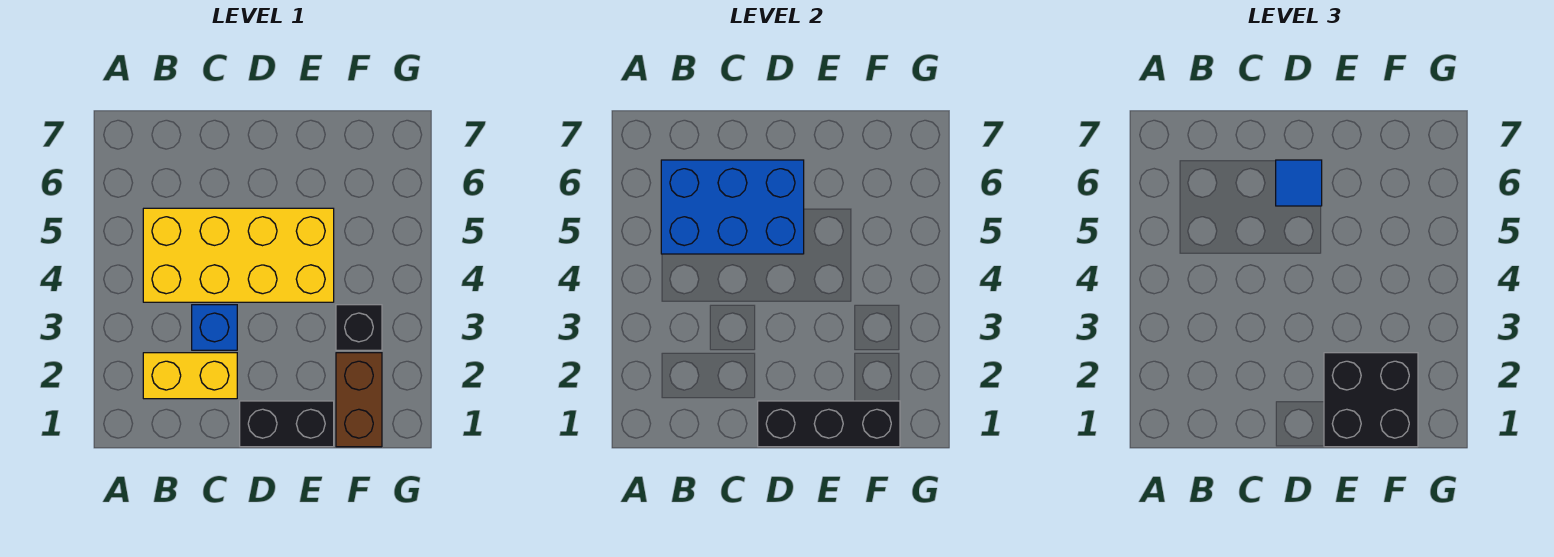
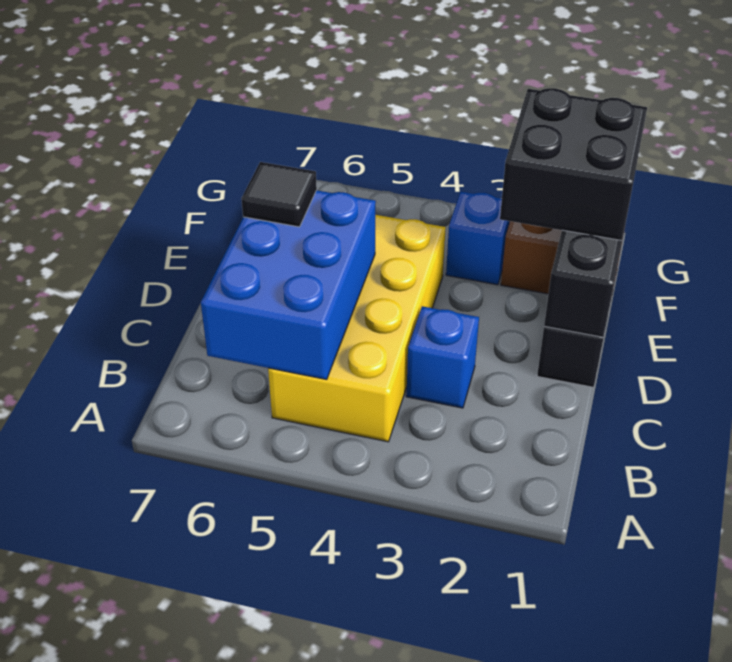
yellow 1x2 brick [143,353,237,399] -> none
blue 1x1 tile [1276,160,1322,206] -> black 1x1 tile [241,162,317,227]
black 1x1 brick [336,305,382,350] -> blue 1x1 brick [446,192,510,285]

